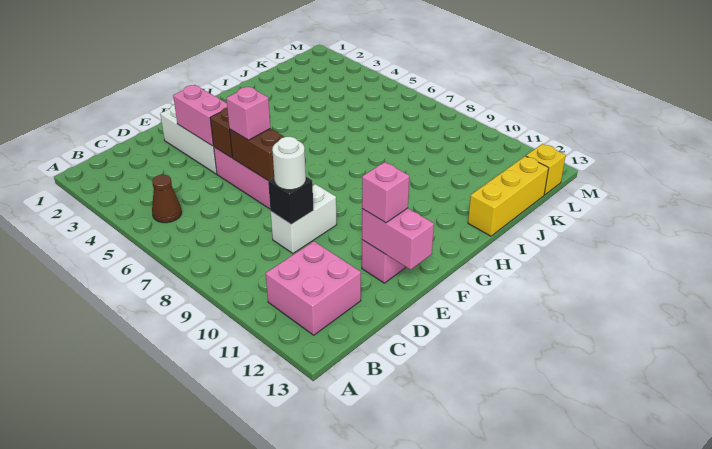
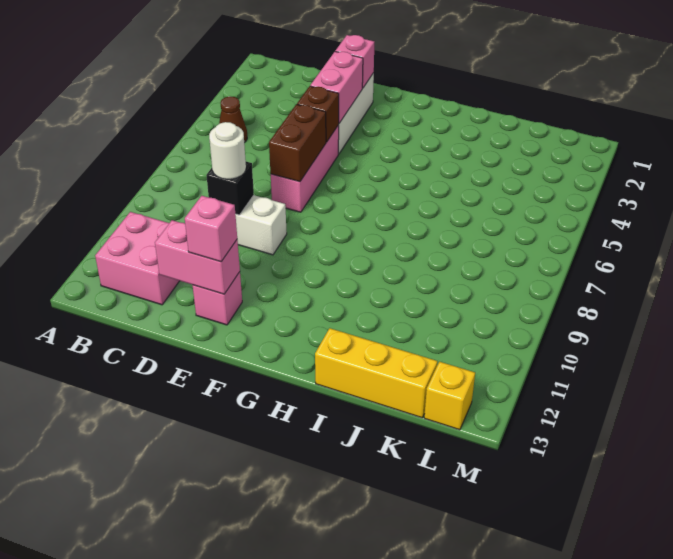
pink 1x1 brick [226,87,271,140] -> pink 1x1 brick moved to [335,35,374,88]
pink 1x2 brick [362,208,434,270] -> pink 1x2 brick turned to [155,220,240,294]

